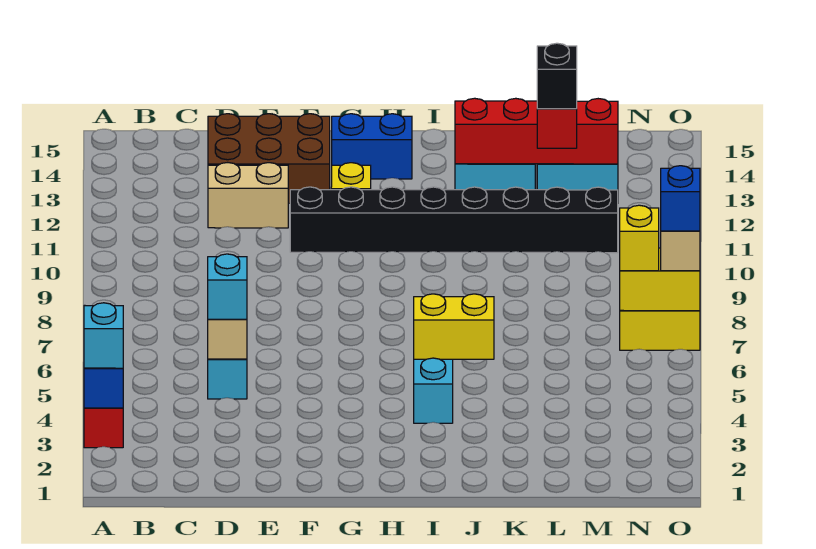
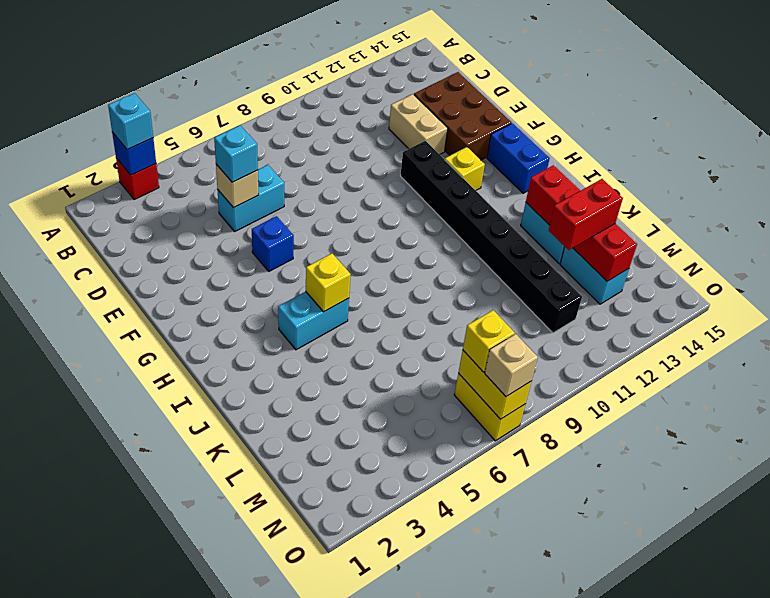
yellow 1x2 brick [414,294,494,359] -> yellow 1x1 brick [306,254,351,312]
black 1x1 brick [537,43,577,109] -> none
blue 1x1 brick [661,166,700,231] -> blue 1x1 brick moved to [252,216,294,271]

